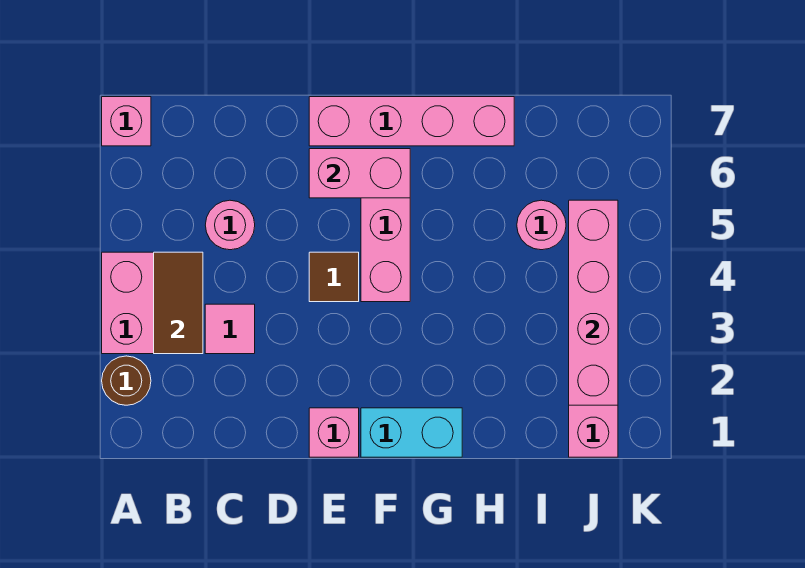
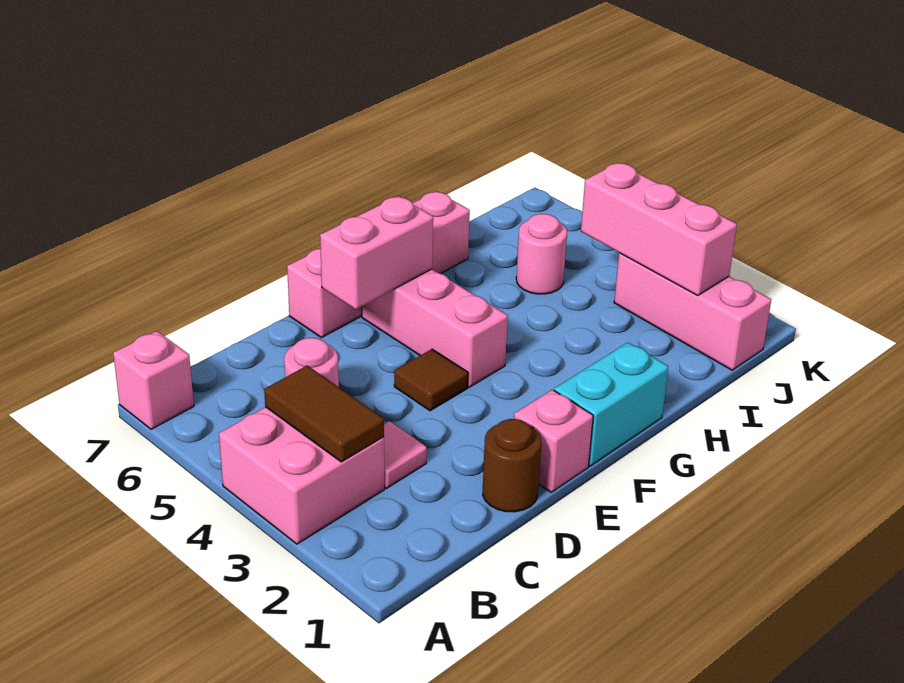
brown 1x1 round brick [102,356,151,405] -> brown 1x1 round brick moved to [483,419,541,512]
pink 1x4 brick [569,200,618,405] -> pink 1x3 brick [581,163,737,295]

